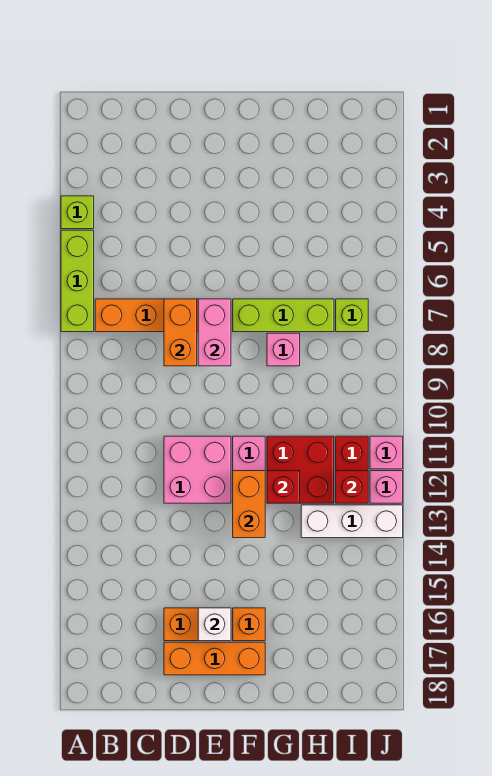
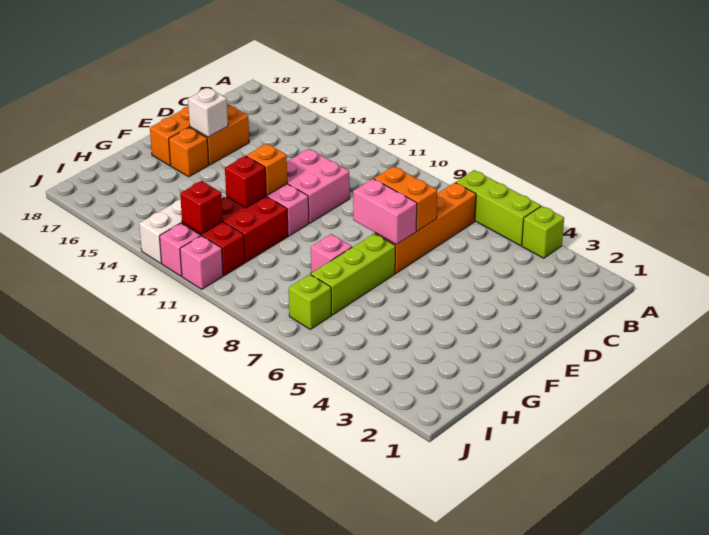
orange 1x2 brick [233,471,265,538] -> orange 1x1 brick [247,144,287,195]

